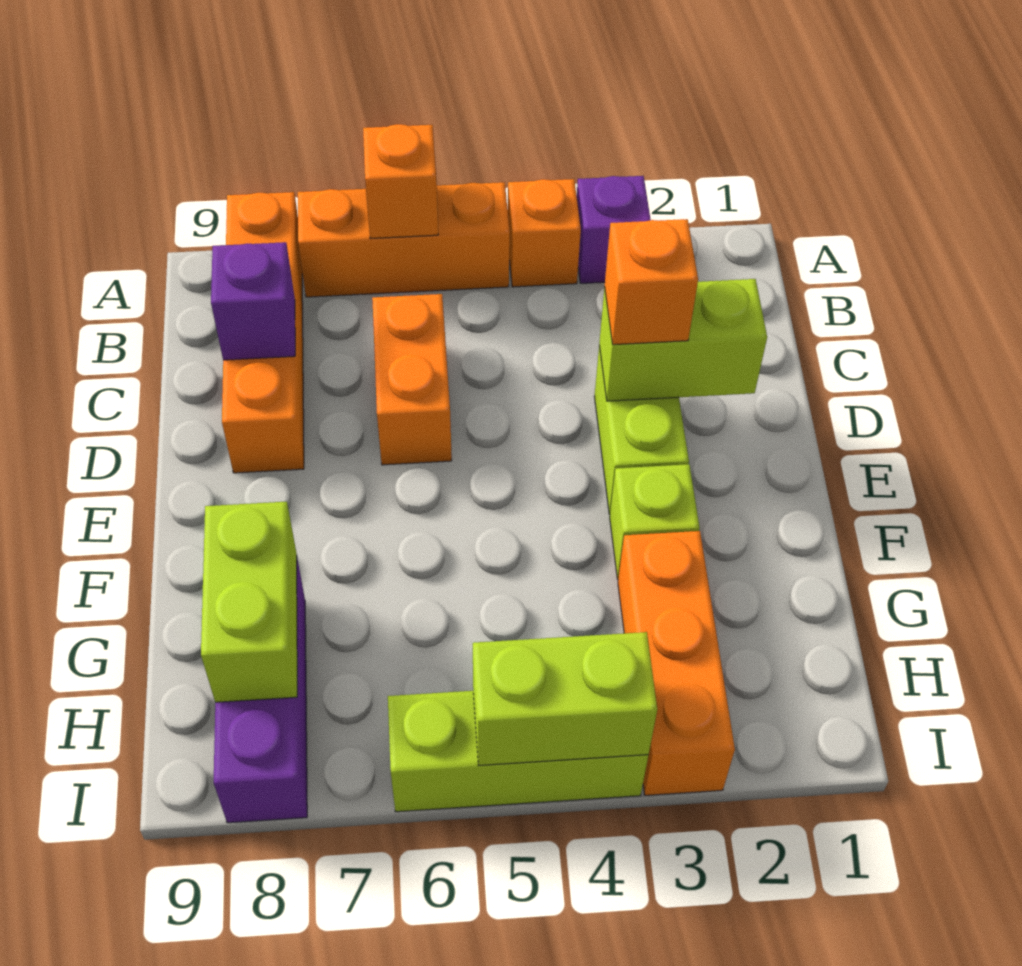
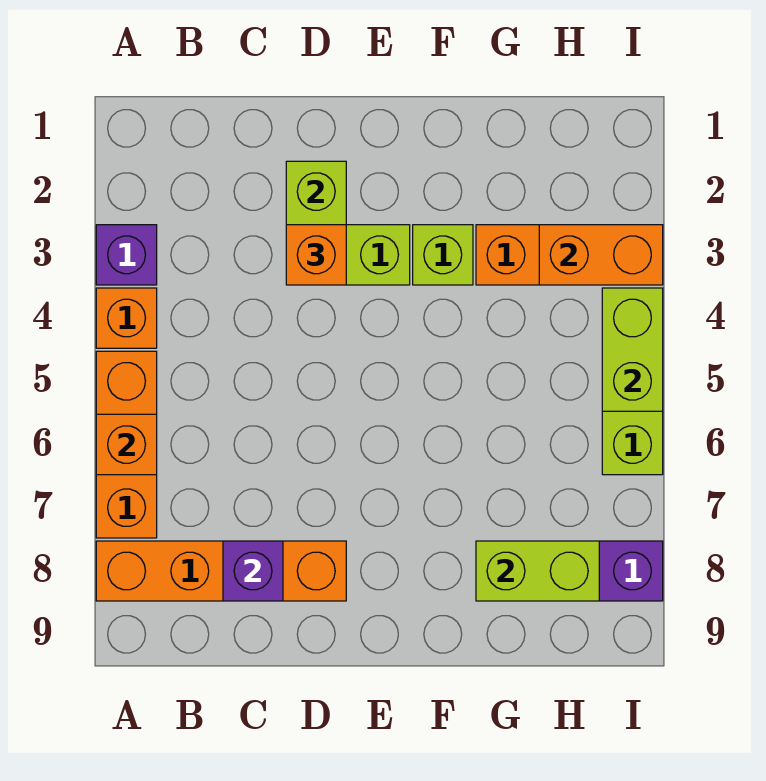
orange 1x2 brick [372,294,452,465] -> orange 1x2 brick moved to [539,225,663,285]

